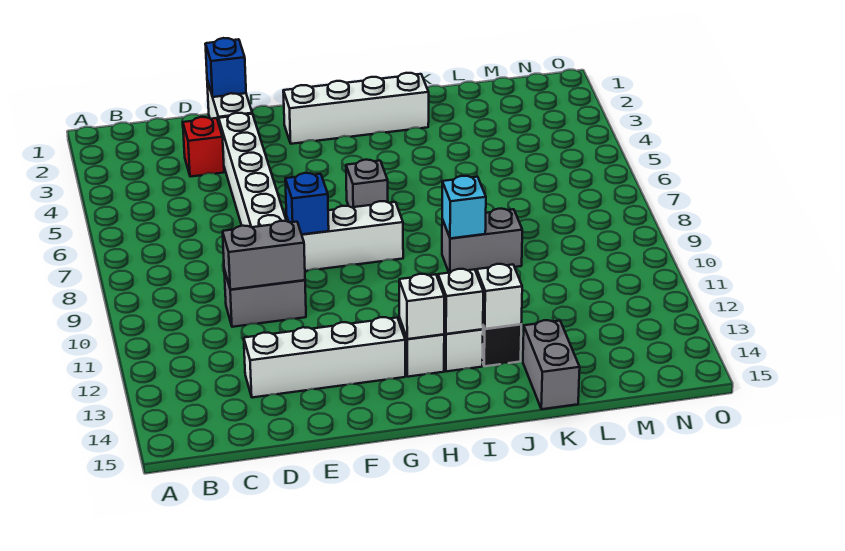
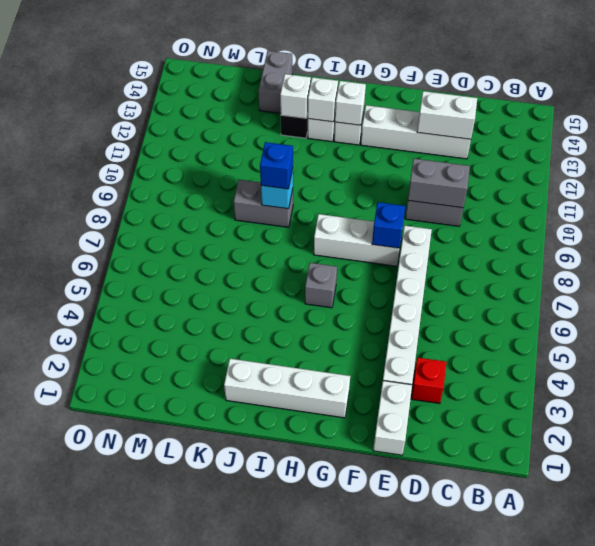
none -> white 1x2 brick [417,91,477,139]
blue 1x1 brick [205,38,246,97] -> blue 1x1 brick moved to [260,142,293,189]

